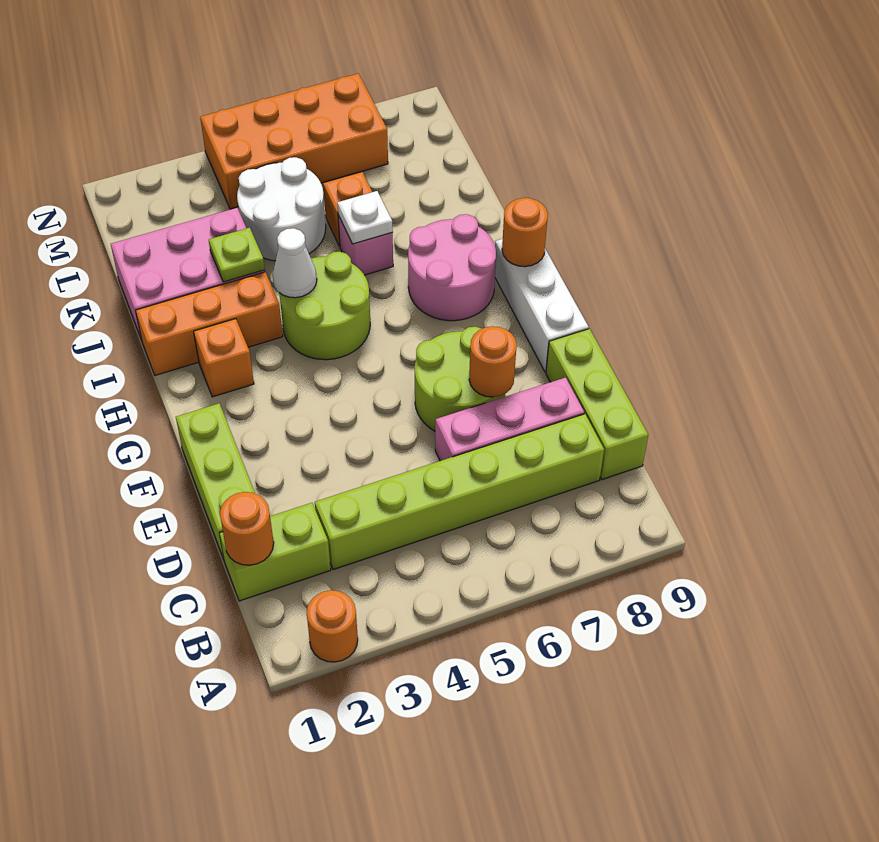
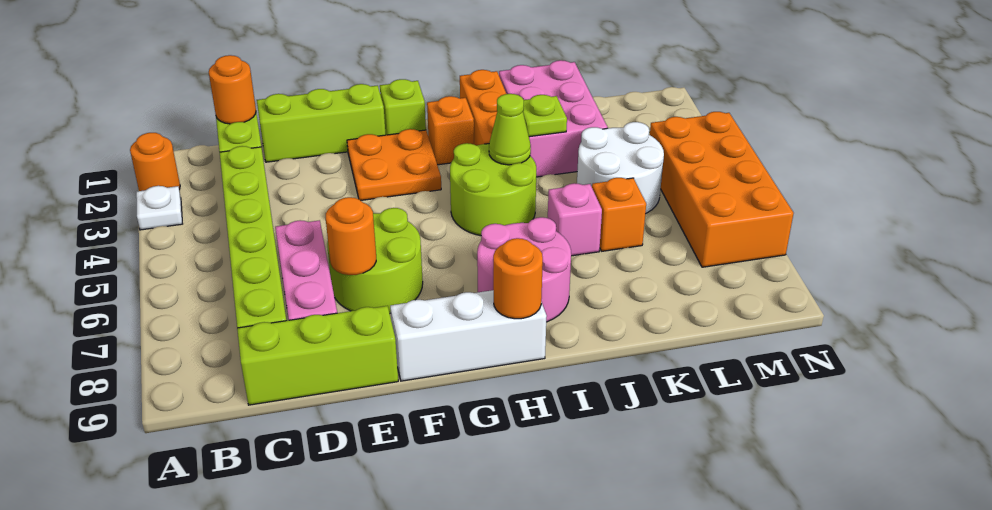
none -> orange 2x2 plate [347,129,441,201]
none -> lime 1x1 brick [380,79,426,135]
white 1x1 cone [273,228,317,298] -> lime 1x1 cone [489,94,531,165]
white 1x1 plate [337,191,393,244] -> white 1x1 plate moved to [136,186,182,230]

